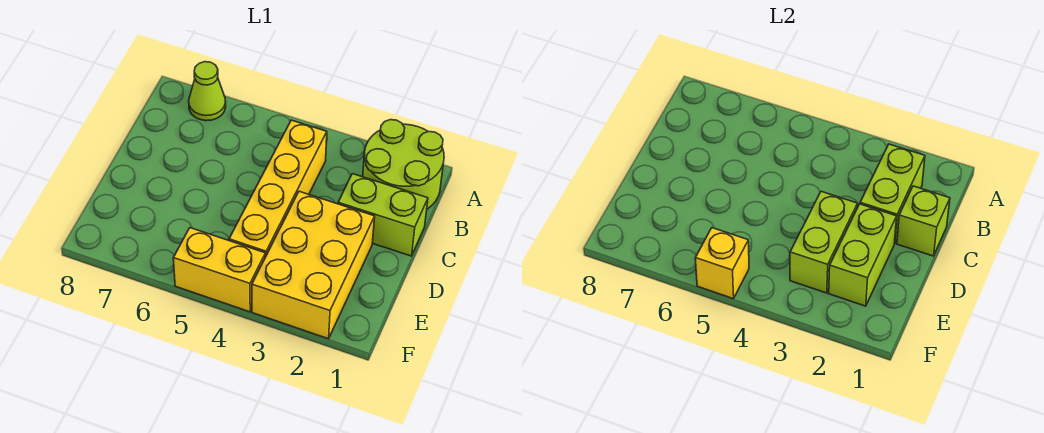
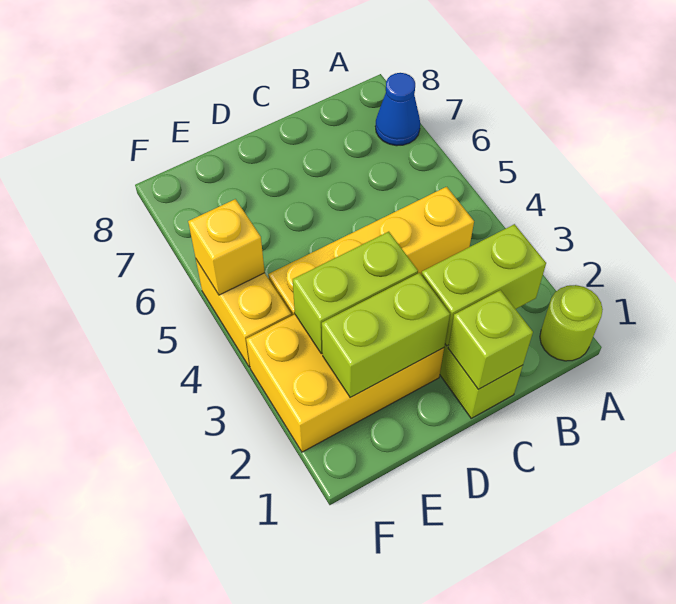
lime 2x2 round brick [363,120,444,209] -> lime 1x1 round brick [540,285,603,361]
lime 1x1 cone [189,62,226,121] -> blue 1x1 cone [375,73,420,146]

